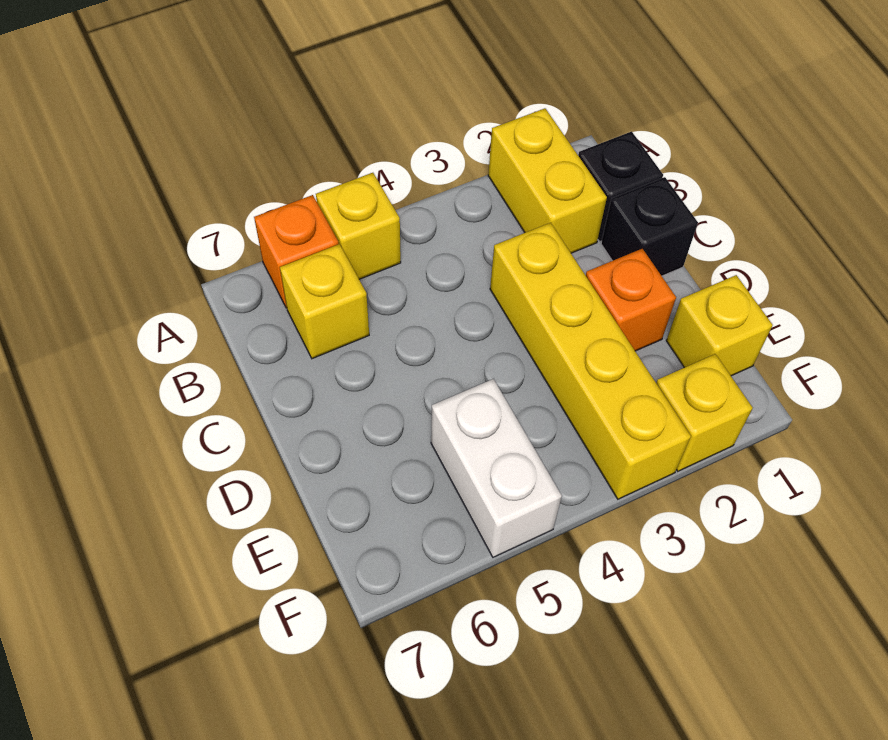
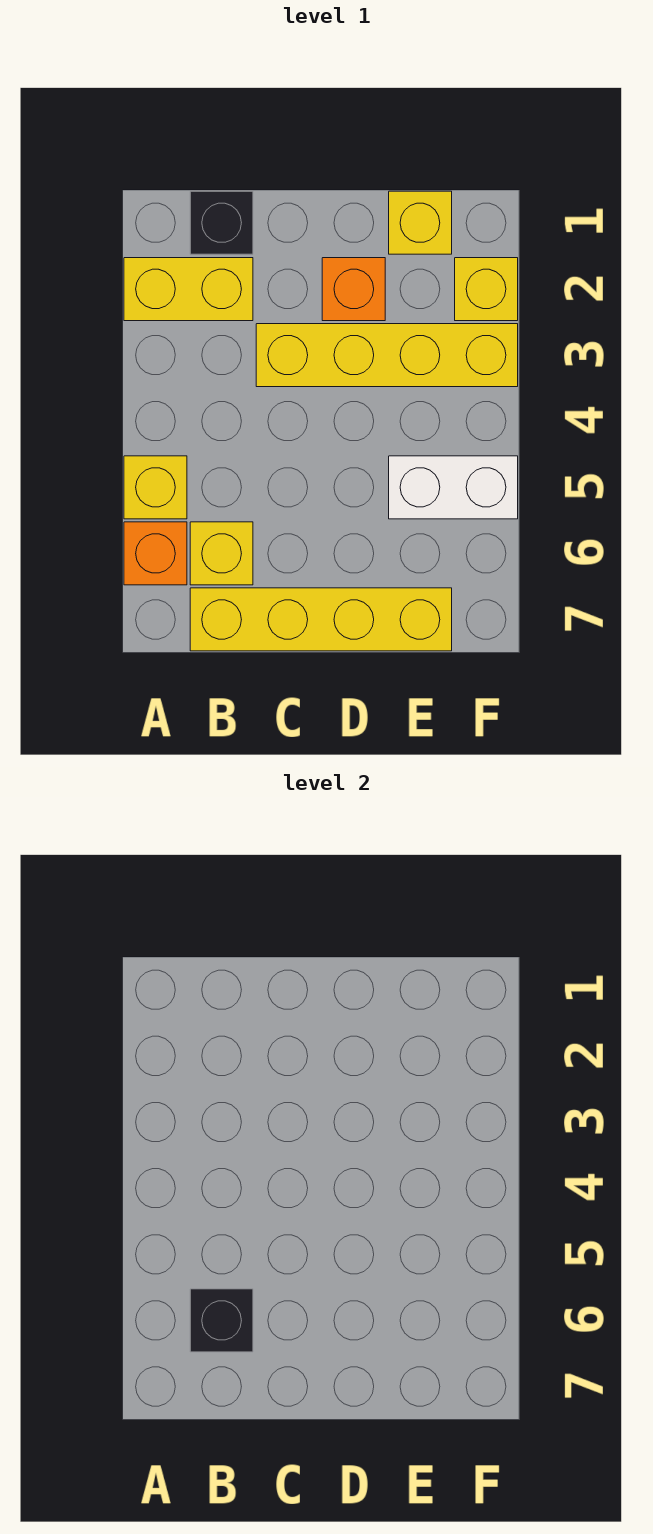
none -> yellow 1x4 brick [190,588,452,651]
black 1x1 brick [601,177,698,276] -> black 1x1 brick moved to [190,1289,253,1352]

